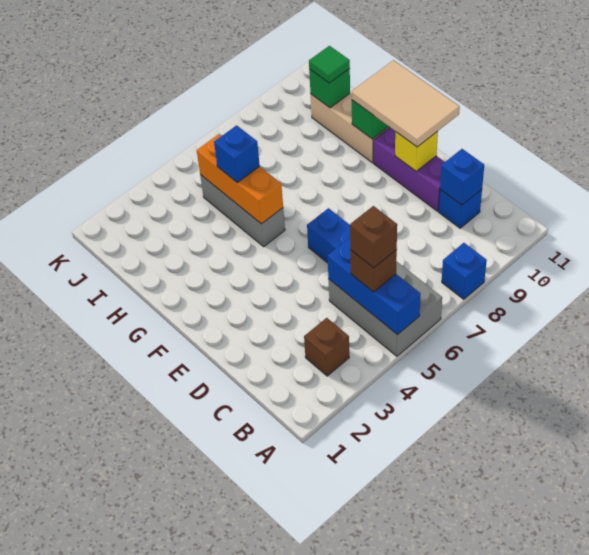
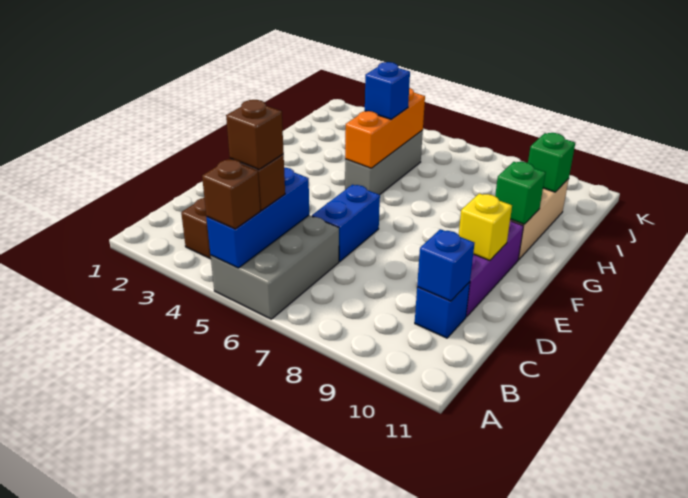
none -> brown 1x1 brick [202,159,260,229]
blue 1x1 brick [442,243,487,299] -> none
tan 2x3 tile [351,60,460,147] -> none
green 1x1 tile [309,46,350,83] -> none

